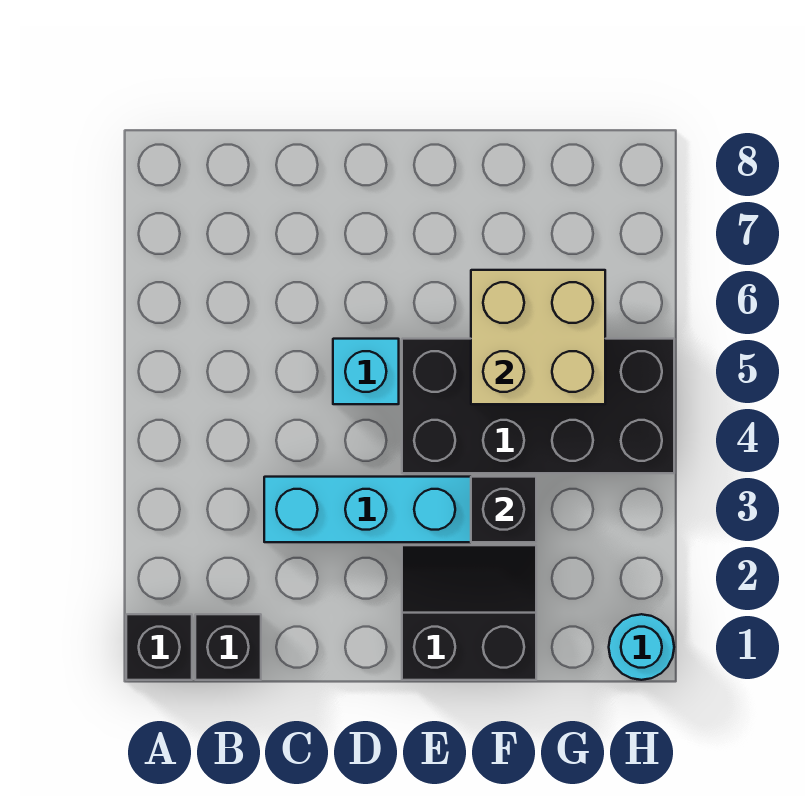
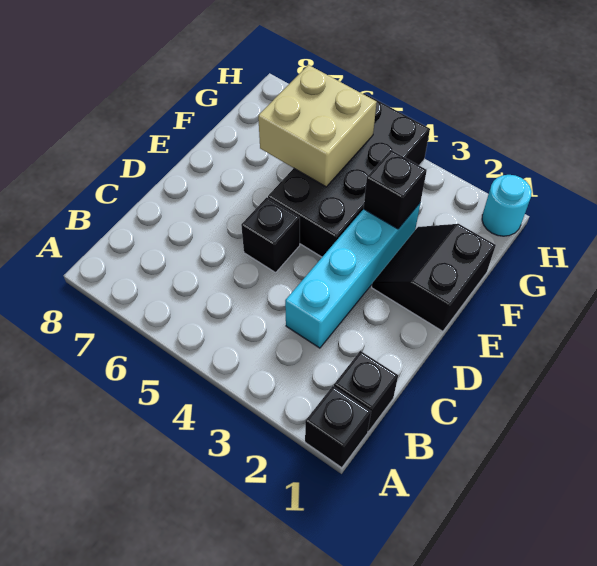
cyan 1x1 brick [333,339,399,404] -> black 1x1 brick [241,197,300,272]

